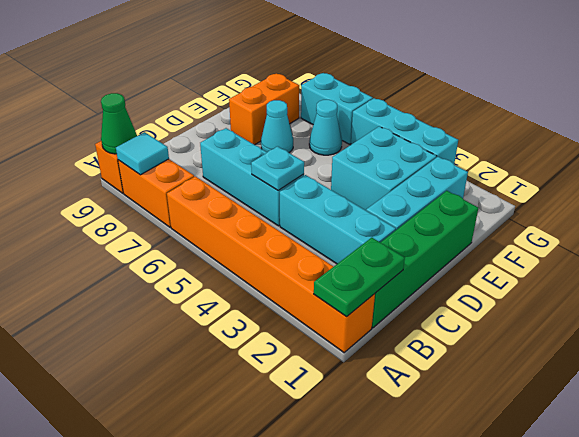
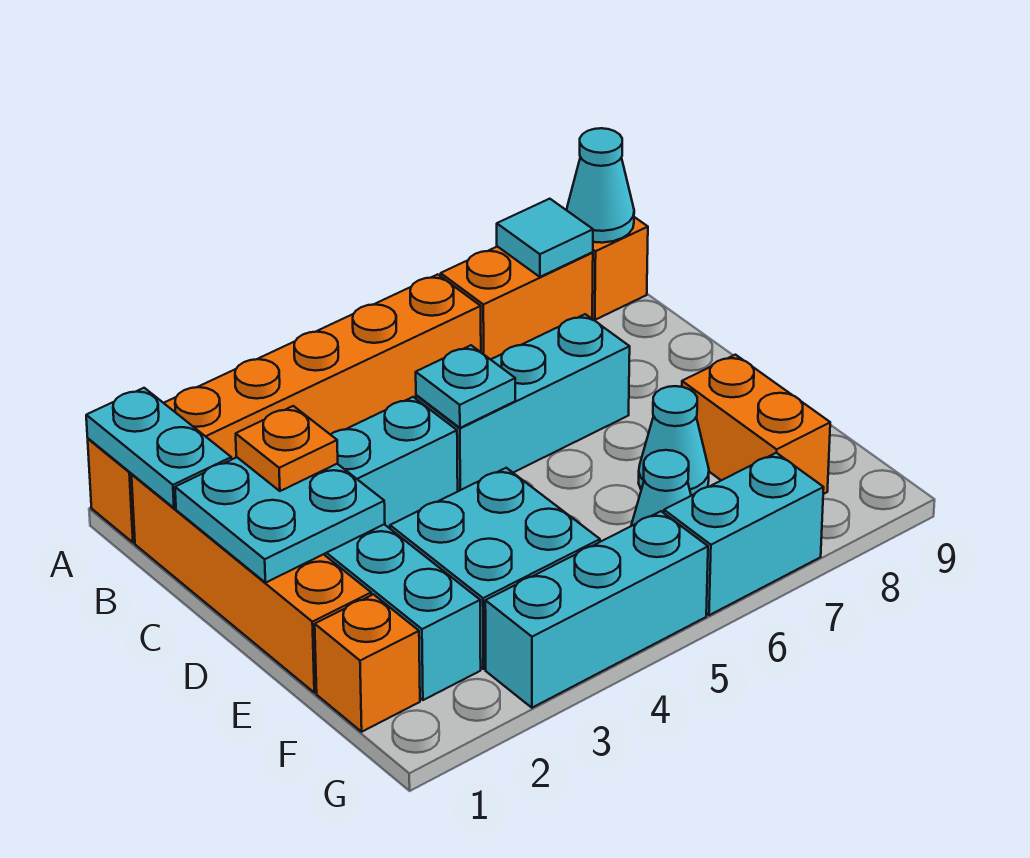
green 1x2 plate [314,238,405,316] -> cyan 1x2 plate [86,388,231,508]
green 1x1 cone [101,93,137,154] -> cyan 1x1 cone [567,128,634,243]
green 1x4 brick [372,191,478,328] -> orange 1x4 brick [132,474,371,693]
none -> cyan 2x2 plate [175,457,385,583]
none -> orange 1x1 plate [236,406,338,491]
none -> orange 1x1 brick [315,594,420,732]

